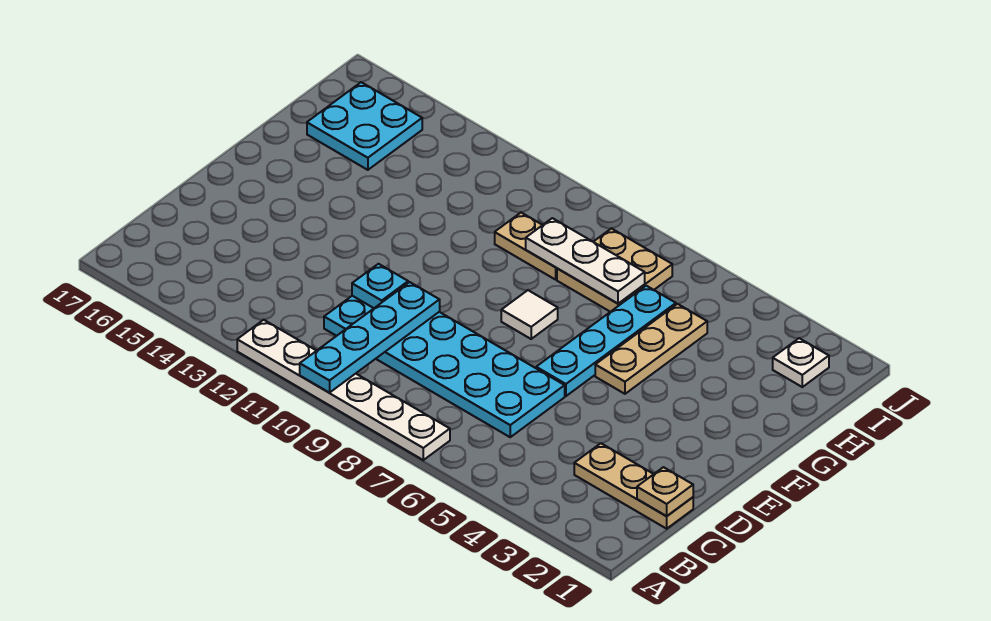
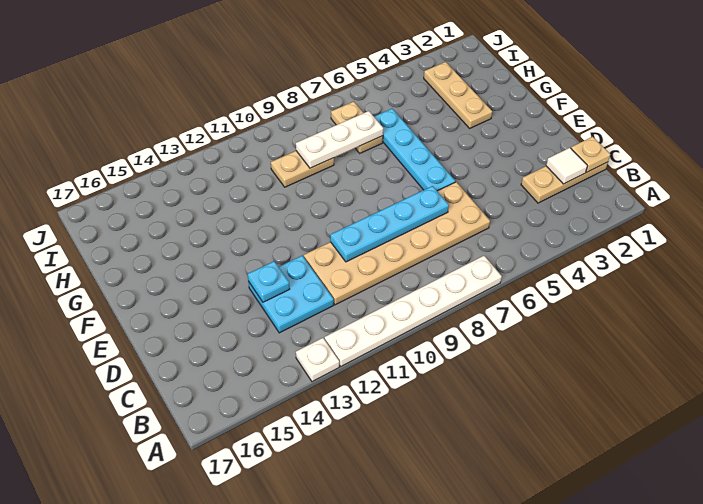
cyan 1x4 plate [300,282,440,393] -> cyan 1x4 plate turned to [330,186,449,262]
cyan 2x6 plate [324,296,565,437] -> tan 2x6 plate [304,182,490,305]
cyan 1x1 plate [352,264,408,308] -> cyan 1x1 plate moved to [248,261,290,302]
tan 1x3 plate [595,304,707,394] -> tan 1x3 plate moved to [424,62,492,128]
white 1x1 tile [501,290,558,339] -> white 1x1 tile moved to [546,148,587,184]
tan 2x2 plate [557,228,672,312] -> tan 1x2 plate [331,101,383,153]
cyan 2x2 plate [307,82,422,170] -> cyan 2x2 plate moved to [248,256,334,333]
white 1x1 plate [773,338,829,387] -> white 1x1 plate moved to [296,338,339,382]

